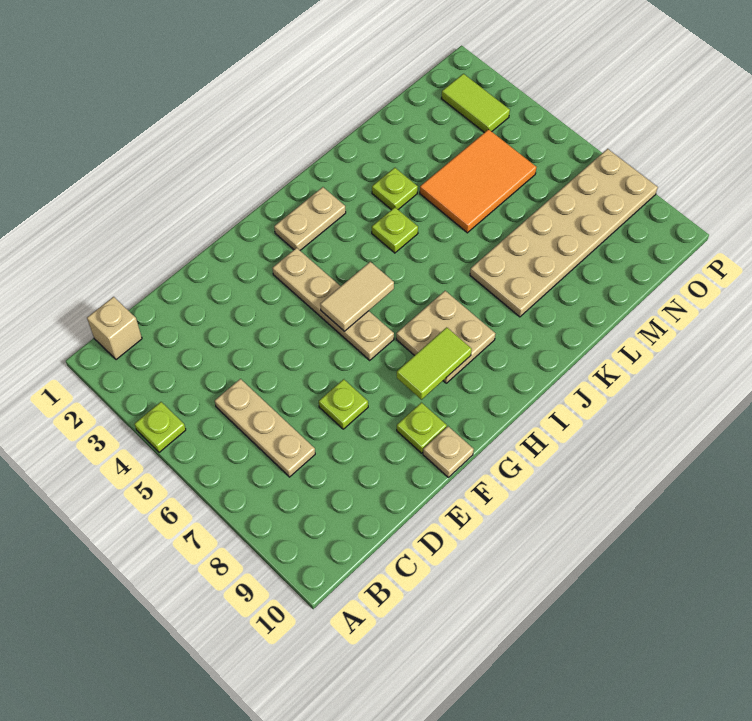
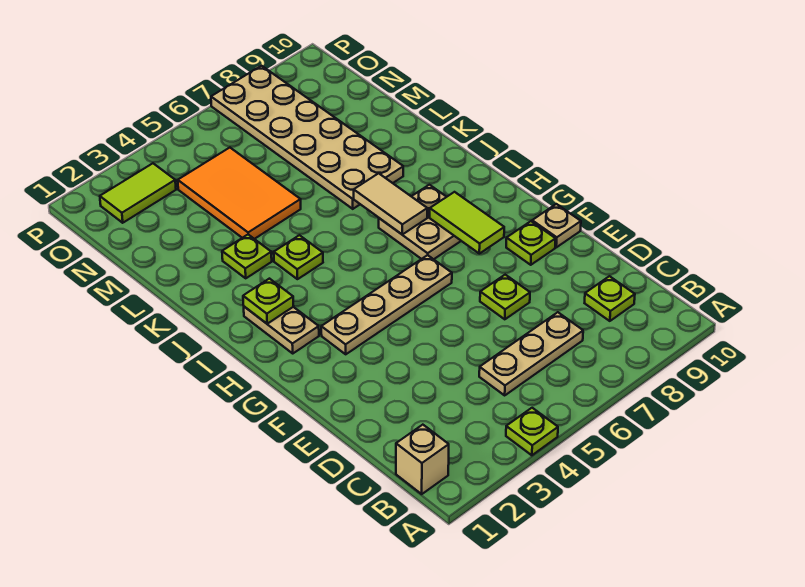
none -> lime 1x1 plate [585,276,635,321]
tan 1x2 tile [320,262,394,331] -> tan 1x2 tile moved to [354,173,427,234]
none -> lime 1x1 plate [243,279,294,324]

